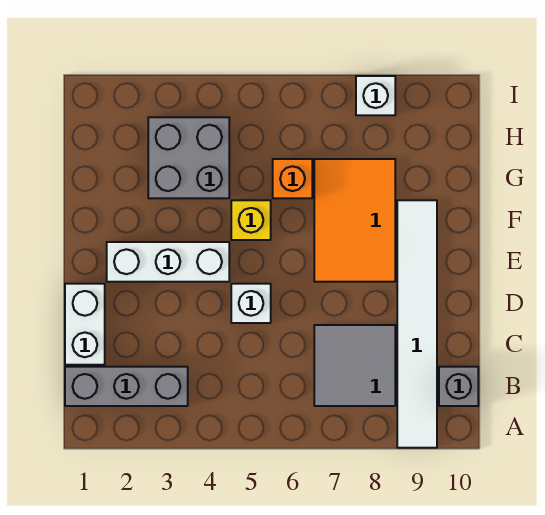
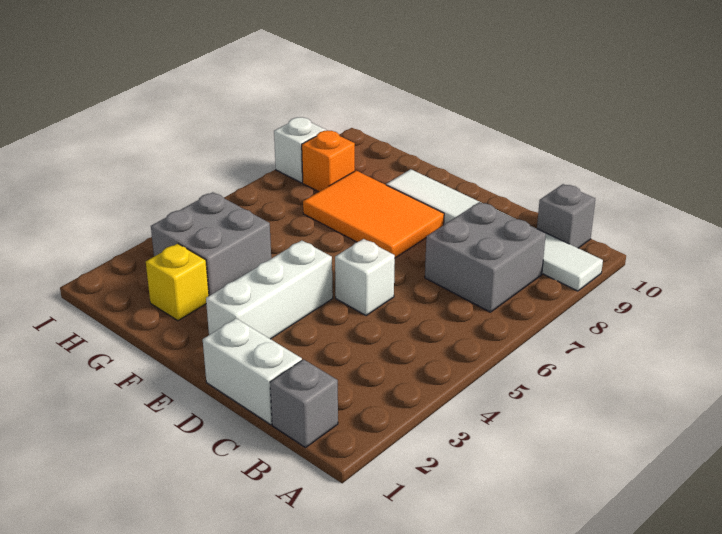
grey 1x3 brick [65,367,188,406] -> grey 1x1 brick [270,359,338,447]
grey 2x2 tile [314,325,395,406] -> grey 2x2 brick [425,202,546,312]
yellow 1x1 brick [231,200,271,240] -> yellow 1x1 brick moved to [146,244,209,321]
orange 1x1 brick [273,159,312,198] -> orange 1x1 brick moved to [302,130,355,192]

